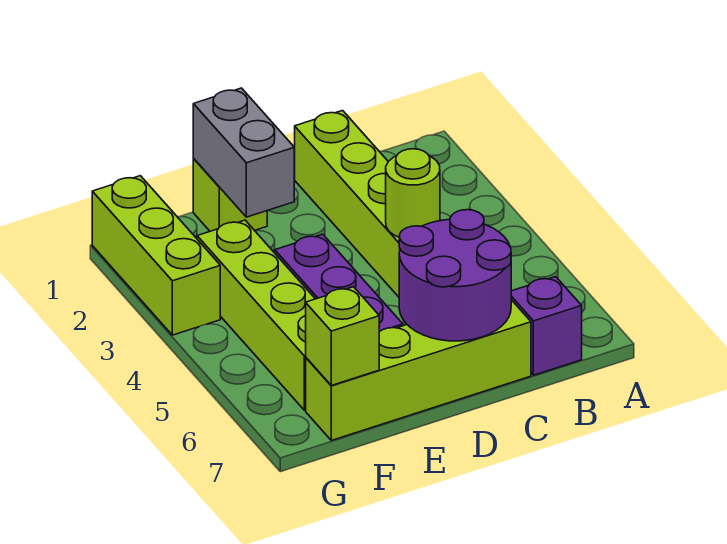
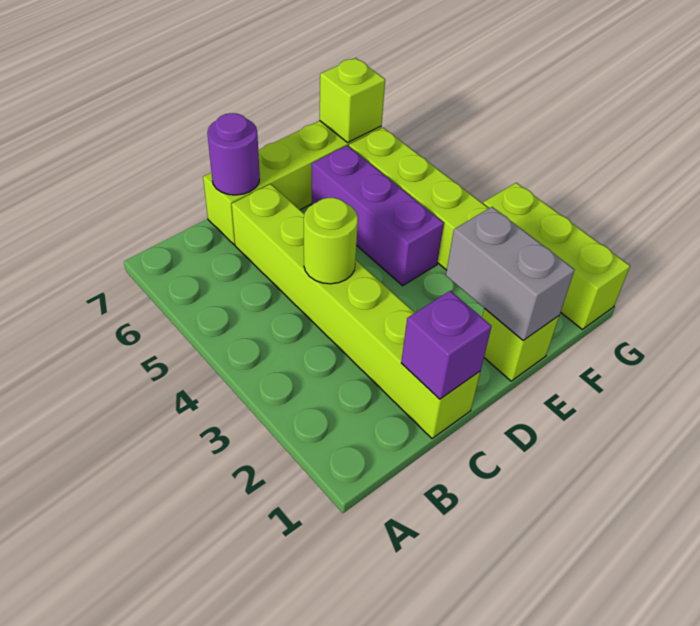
purple 1x1 brick [511,277,582,375] -> purple 1x1 brick moved to [401,291,492,399]
purple 2x2 round brick [399,210,511,341] -> purple 1x1 round brick [207,113,260,195]

